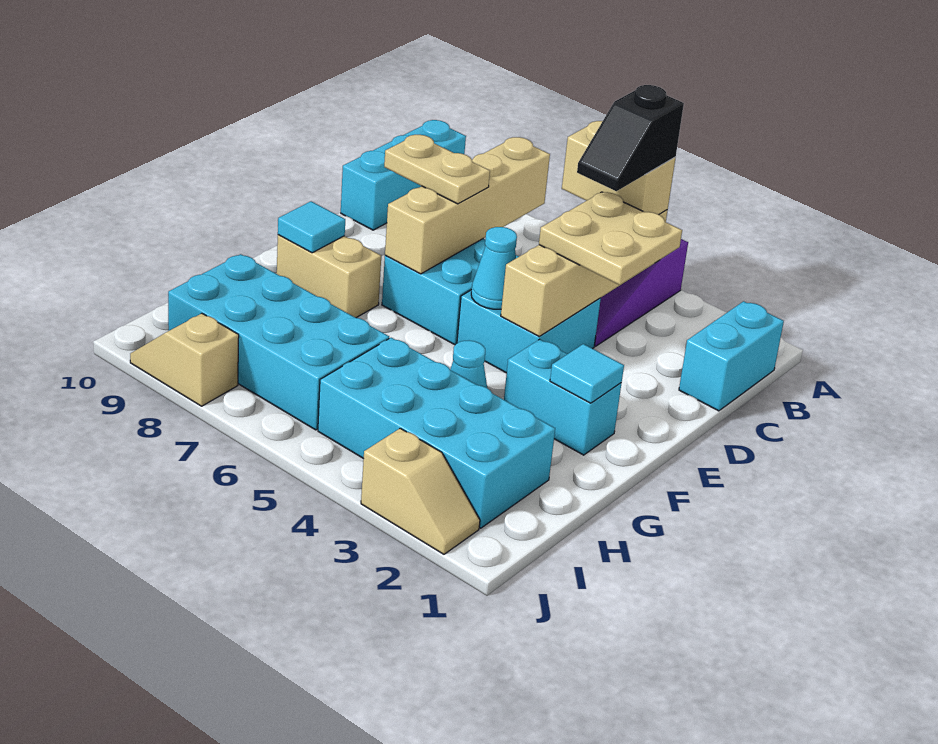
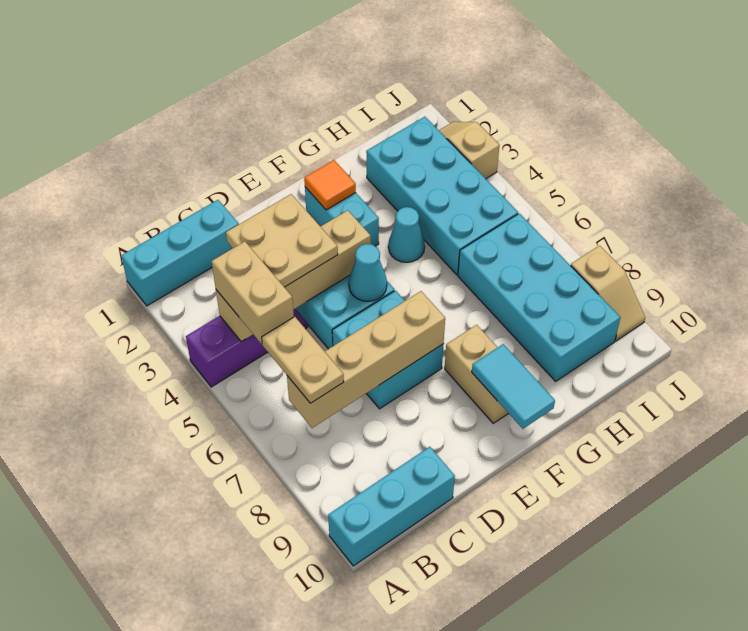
cyan 1x2 brick [679,301,784,411] -> cyan 1x3 brick [121,200,239,306]
black 1x2 slope [577,85,684,191] -> none
tan 1x2 plate [384,135,490,204] -> tan 1x2 plate moved to [262,317,344,403]
cyan 1x1 tile [550,344,624,403] -> orange 1x1 tile [304,160,356,210]
cyan 1x1 tile [278,201,345,253] -> cyan 1x2 tile [472,344,555,429]

